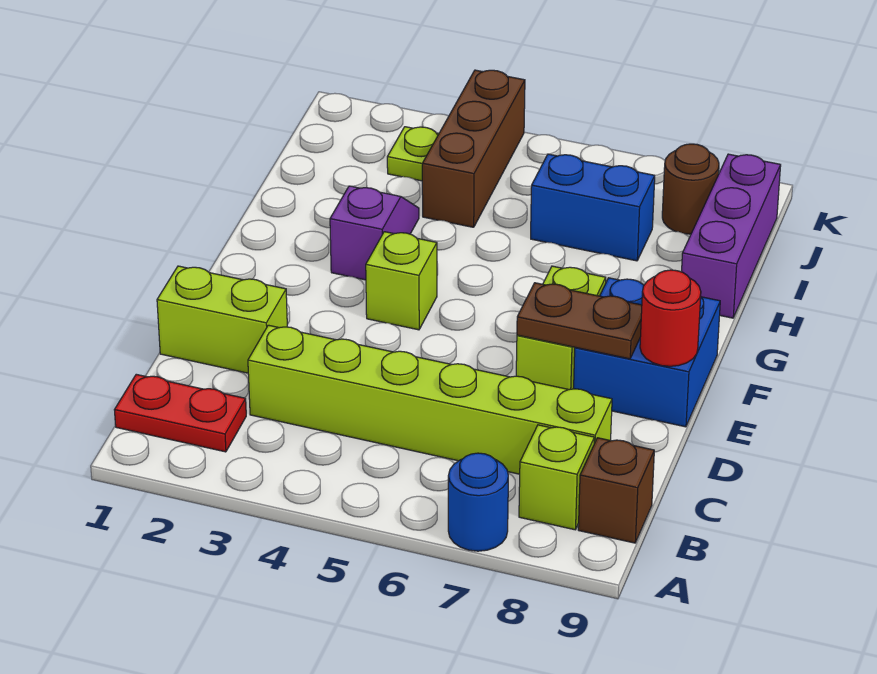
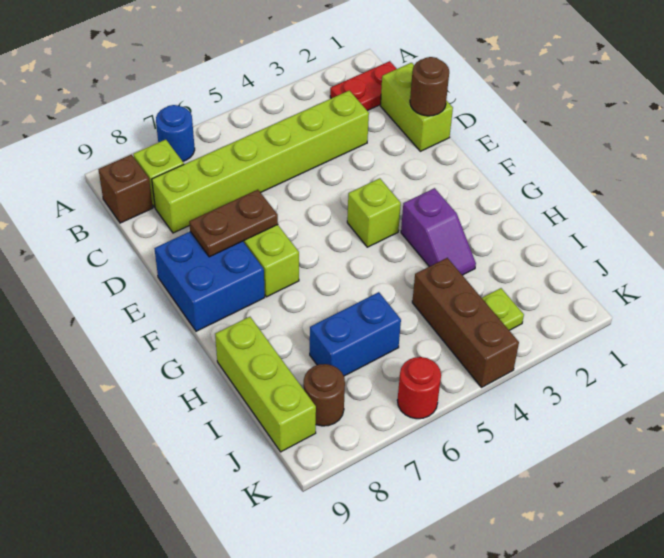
lime 1x2 brick [157,266,287,373] -> lime 1x2 brick turned to [380,63,453,151]
none -> brown 1x1 round brick [410,57,449,116]
red 1x1 round brick [640,270,701,366] -> red 1x1 round brick moved to [397,357,441,419]
purple 1x3 brick [682,154,781,318] -> lime 1x3 brick [215,317,316,452]

